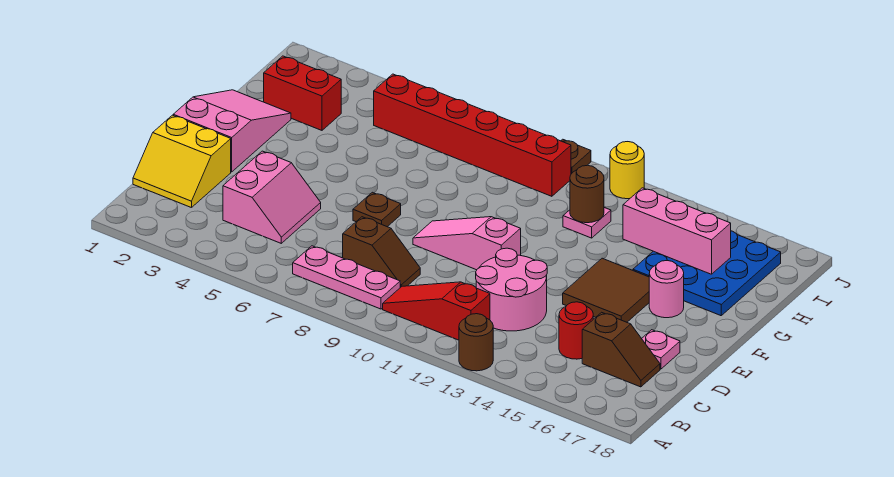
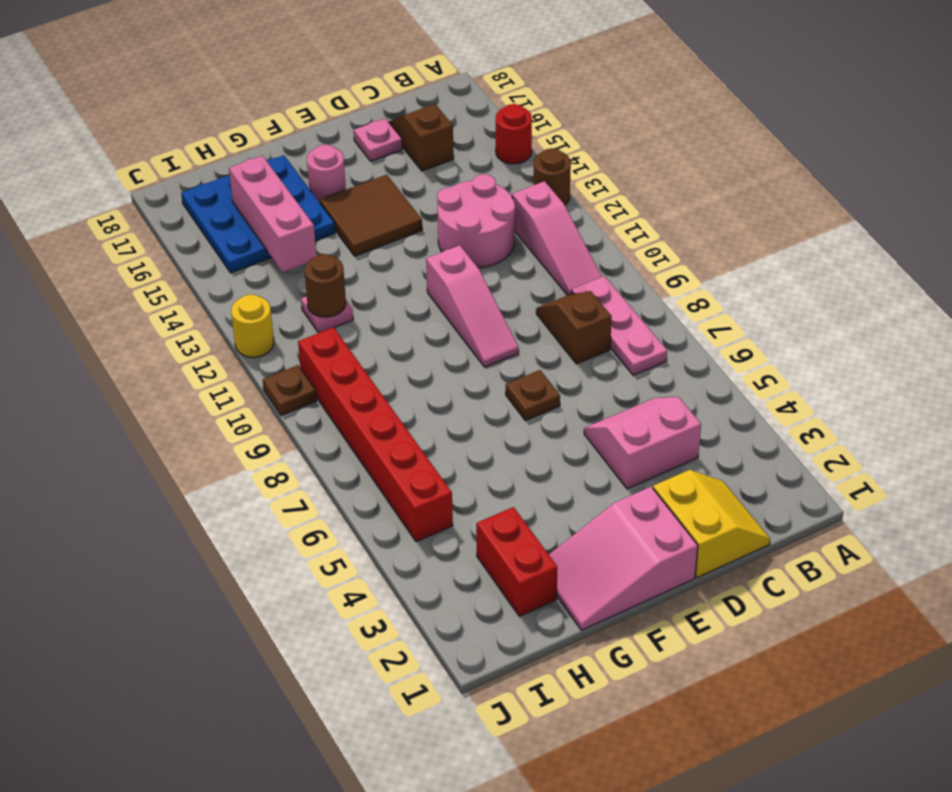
red 1x3 slope [383,282,490,340] -> pink 1x3 slope [512,181,602,295]
red 1x1 round brick [559,302,593,359] -> red 1x1 round brick moved to [496,104,532,164]

